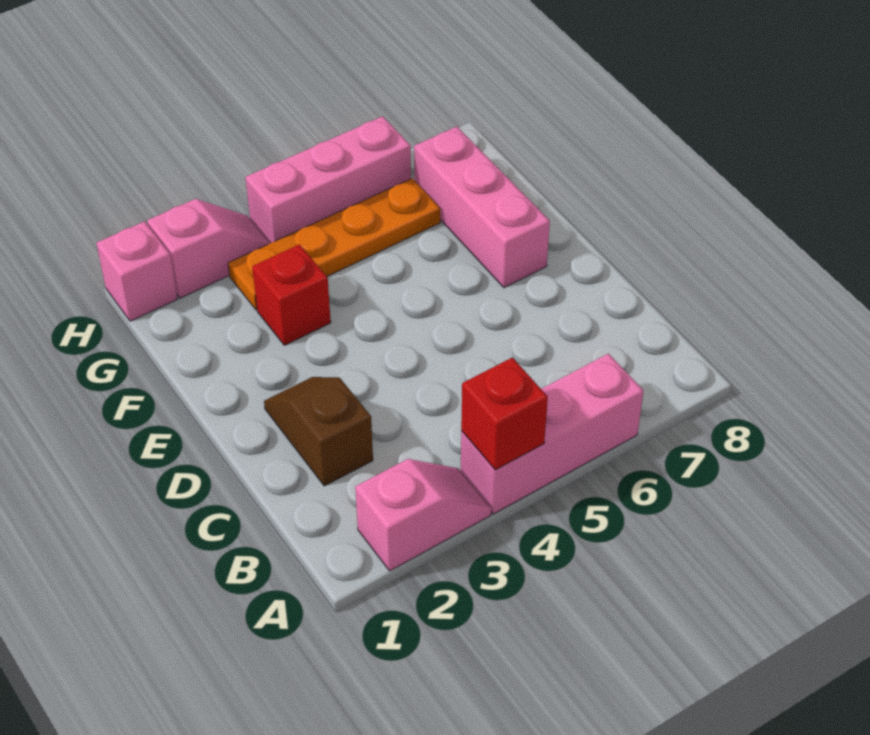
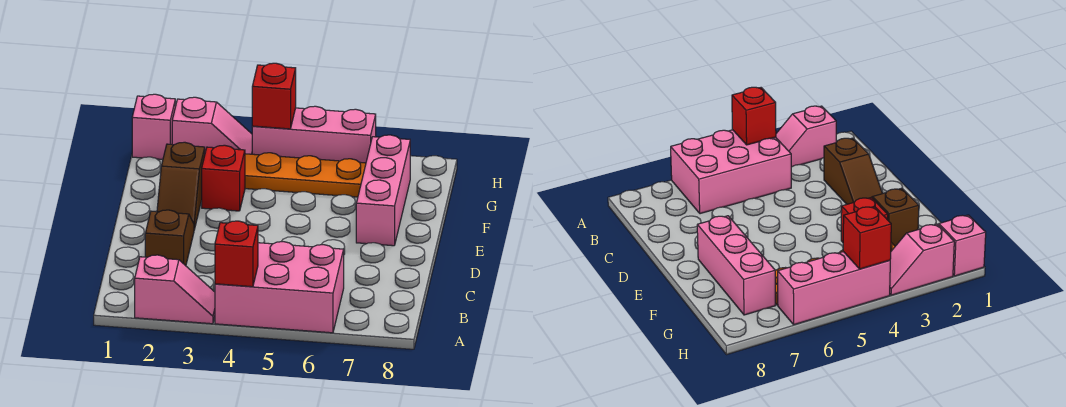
pink 1x3 brick [461,354,644,514] -> pink 2x3 brick [215,242,344,333]
none -> brown 1x2 slope [157,142,205,230]
none -> red 1x1 brick [252,63,296,129]

